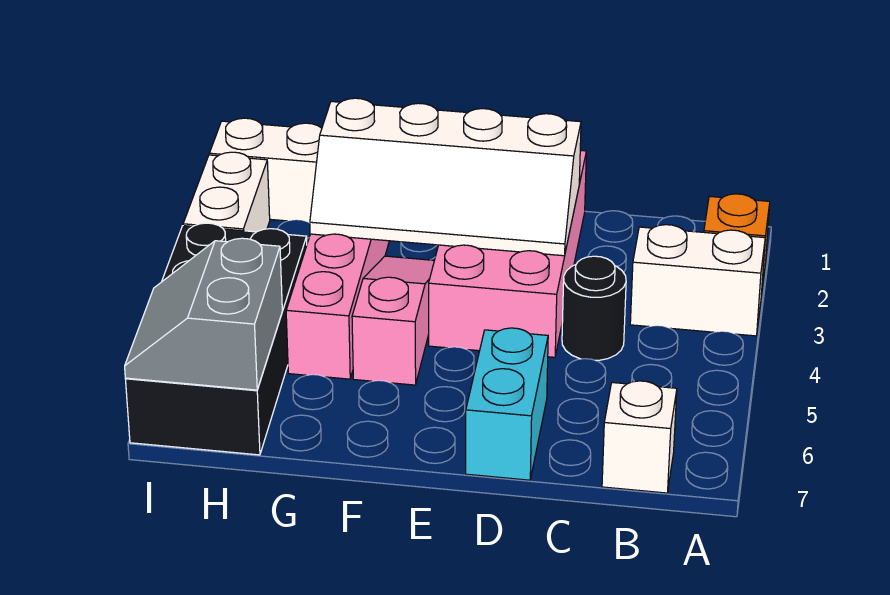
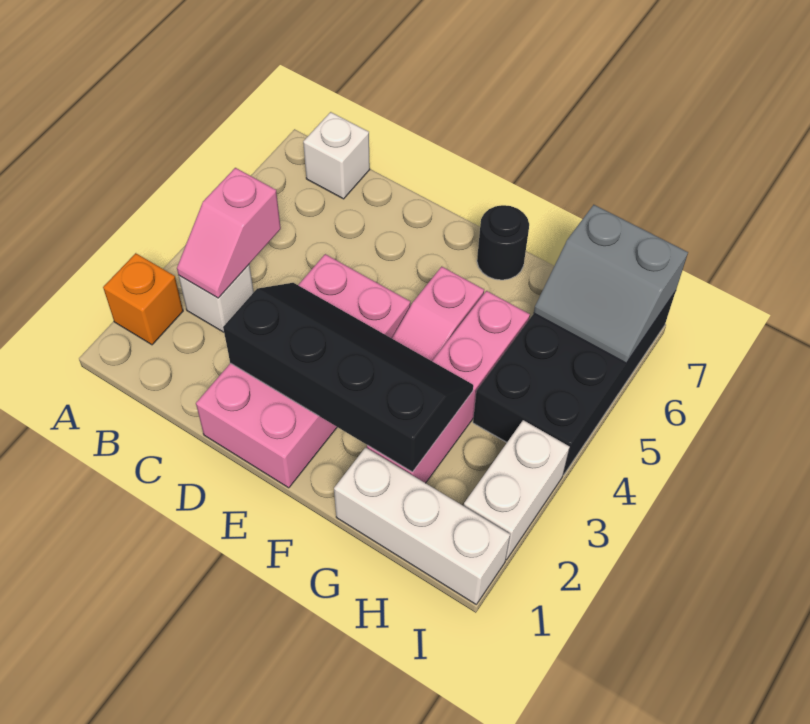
white 1x2 brick [630,225,765,336] -> white 1x1 brick [179,265,254,332]
none -> pink 1x2 slope [177,168,281,298]
black 1x1 round brick [562,256,626,360] -> black 1x1 round brick moved to [477,205,529,280]
white 2x4 slope [310,98,581,256] -> black 2x4 slope [223,283,473,472]
cyan 1x2 brick [466,328,548,480] -> none
grey 2x2 slope [125,238,282,390] -> grey 2x2 slope turned to [534,205,688,363]

